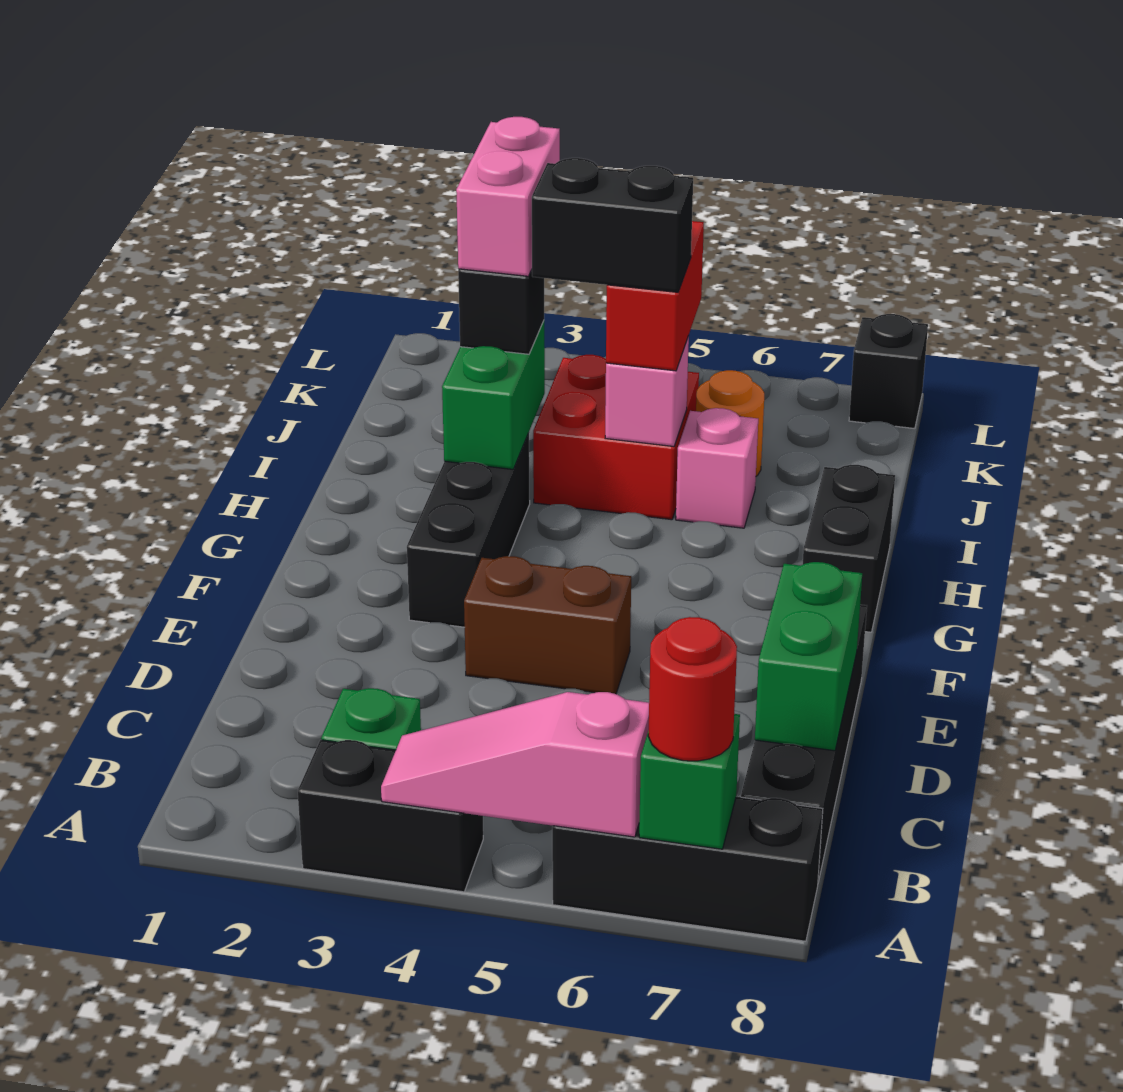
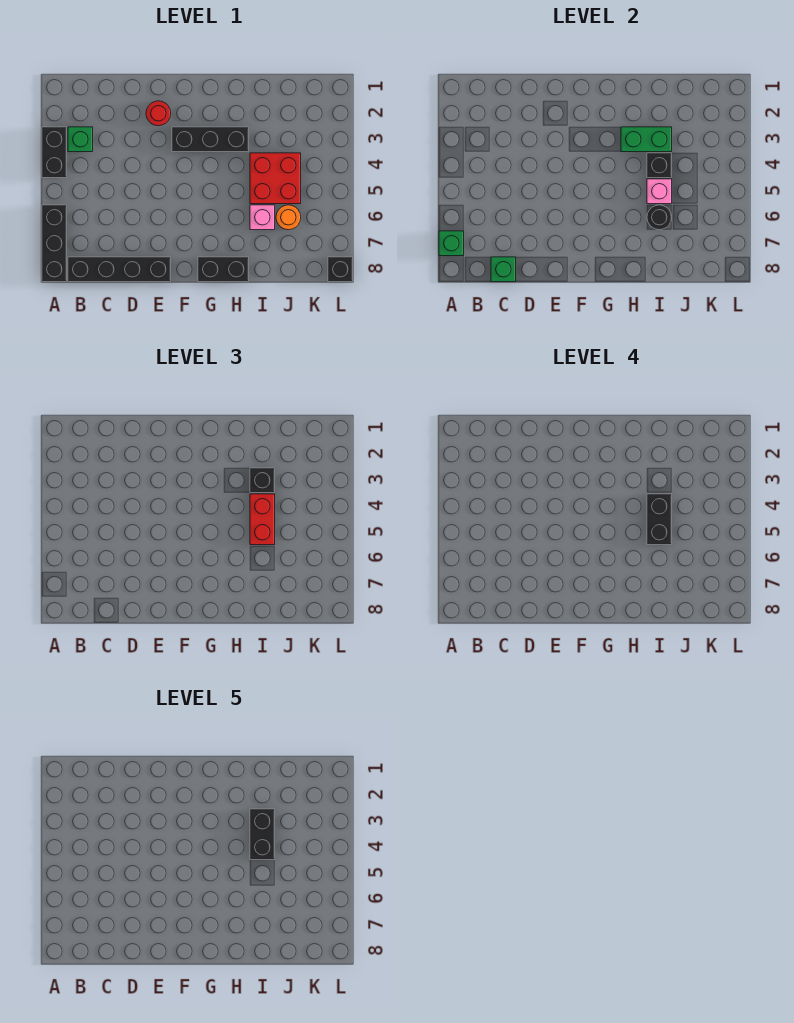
pink 1x3 slope [381,692,649,837] -> none
red 1x1 round brick [648,617,737,761] -> red 1x1 round brick moved to [146,101,171,126]
green 1x2 brick [755,562,862,751] -> green 1x1 brick [491,257,516,282]
brown 1x2 brick [464,556,631,694] -> none
pink 1x2 brick [456,117,560,276] -> none
none -> black 1x2 brick [250,809,275,860]
none -> black 1x1 brick [647,153,672,178]
red 1x2 brick [606,221,704,371] -> red 1x2 brick turned to [250,494,275,545]
none -> black 1x1 round brick [647,205,672,230]

